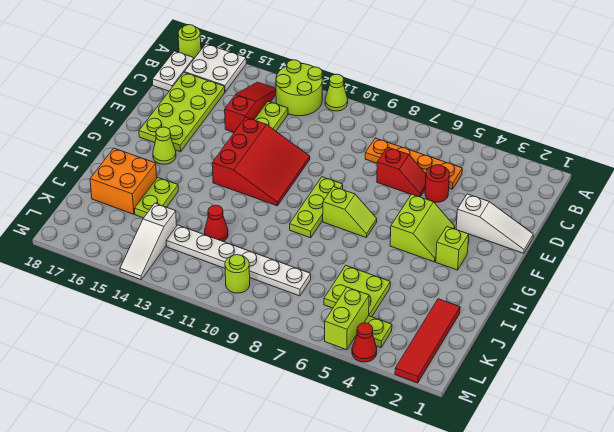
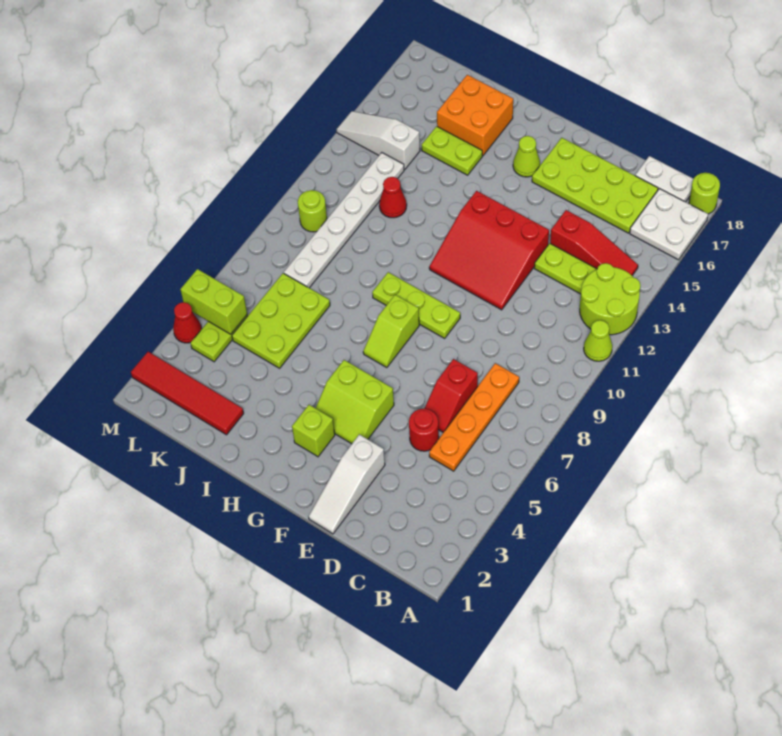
lime 2x2 plate [324,266,390,317] -> lime 2x3 plate [232,273,330,368]

